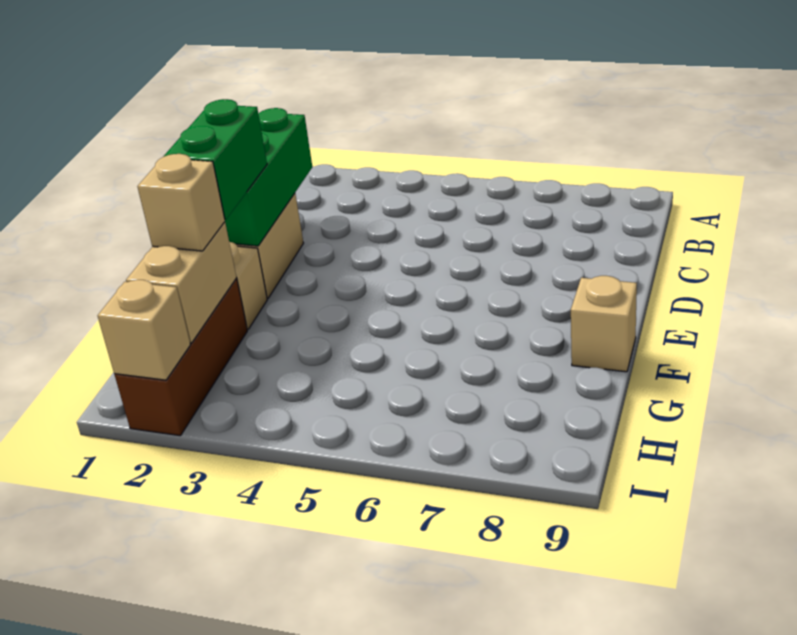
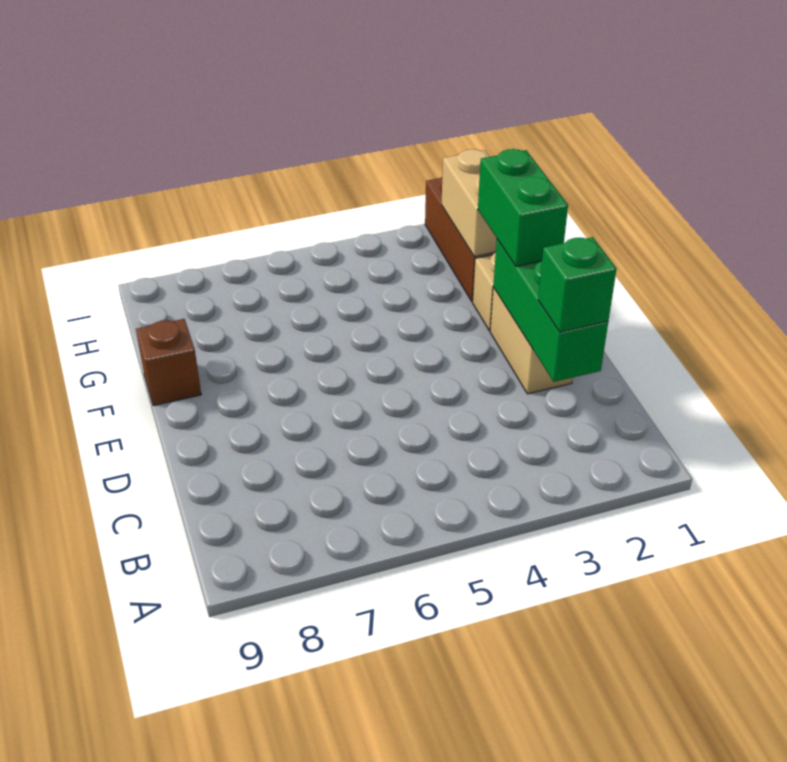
none -> green 1x1 brick [538,237,617,332]
tan 1x1 brick [571,276,637,372] -> brown 1x1 brick [136,319,201,406]
tan 1x1 brick [137,154,225,251] -> none
tan 1x1 brick [98,280,190,380] -> none

